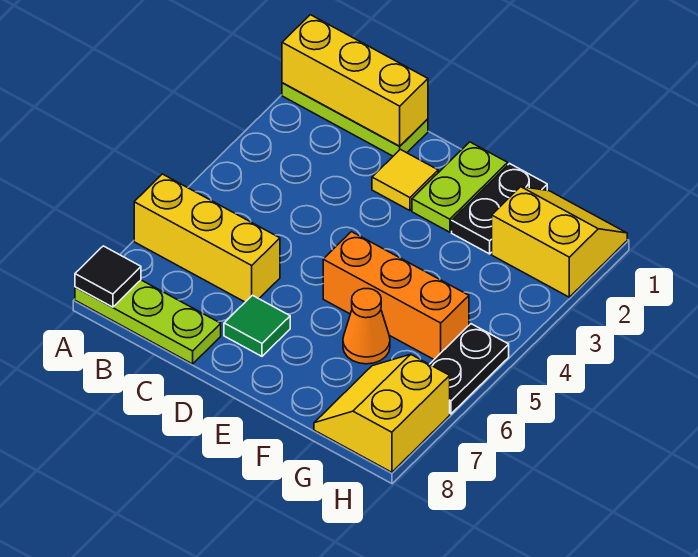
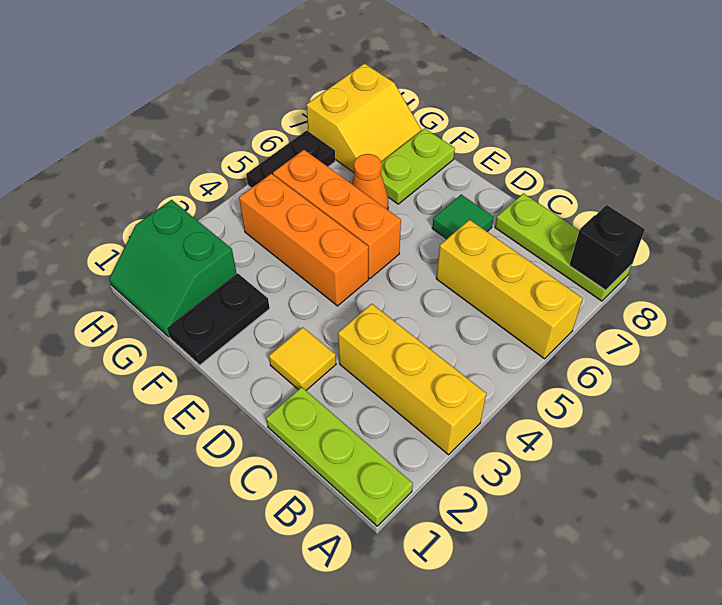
yellow 1x3 brick [282,15,428,146] -> yellow 1x3 brick moved to [338,304,486,455]
black 1x1 tile [75,246,141,307] -> black 1x1 brick [569,205,645,290]
lime 1x2 plate [412,142,508,232] -> lime 1x2 plate moved to [381,128,455,204]
none -> orange 1x3 brick [239,174,368,306]
yellow 2x2 slope [492,187,627,297] -> green 2x2 slope [109,200,237,337]

